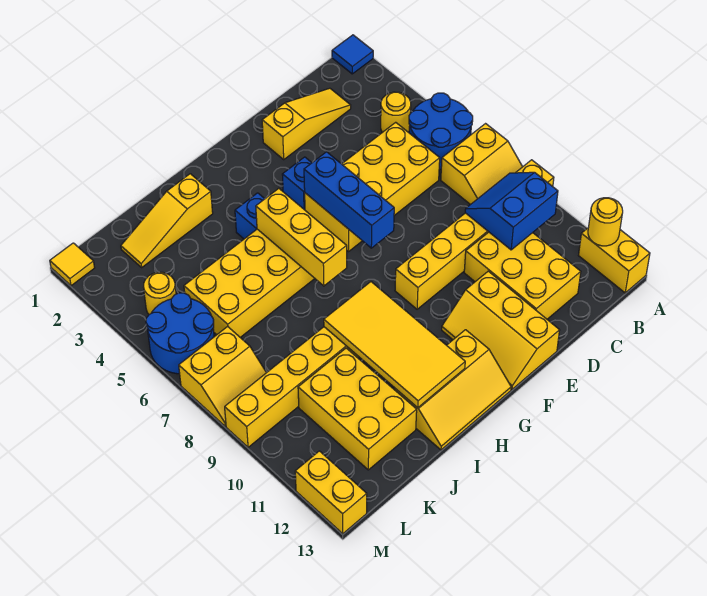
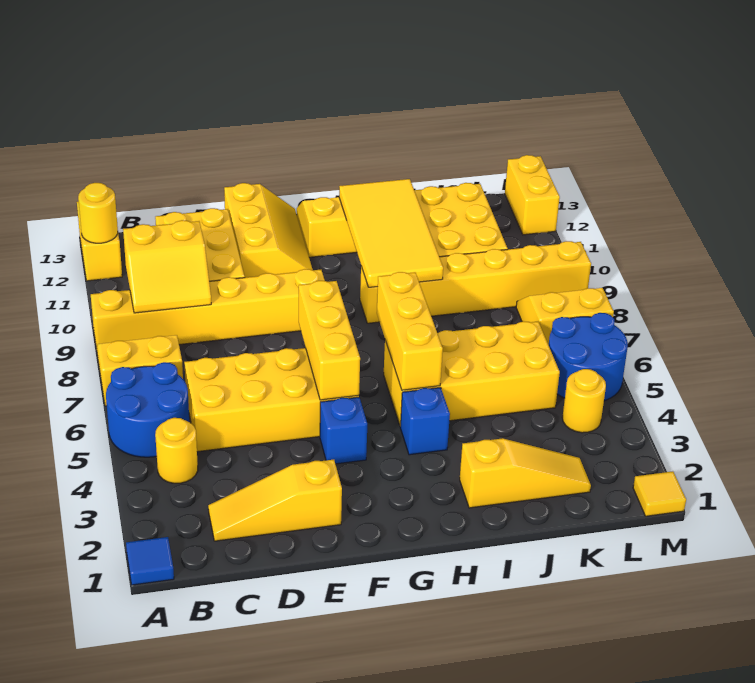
blue 2x2 slope [465,172,558,250] -> yellow 2x2 slope [123,220,211,313]
blue 1x3 brick [304,152,394,248] -> yellow 1x3 brick [299,281,360,400]

